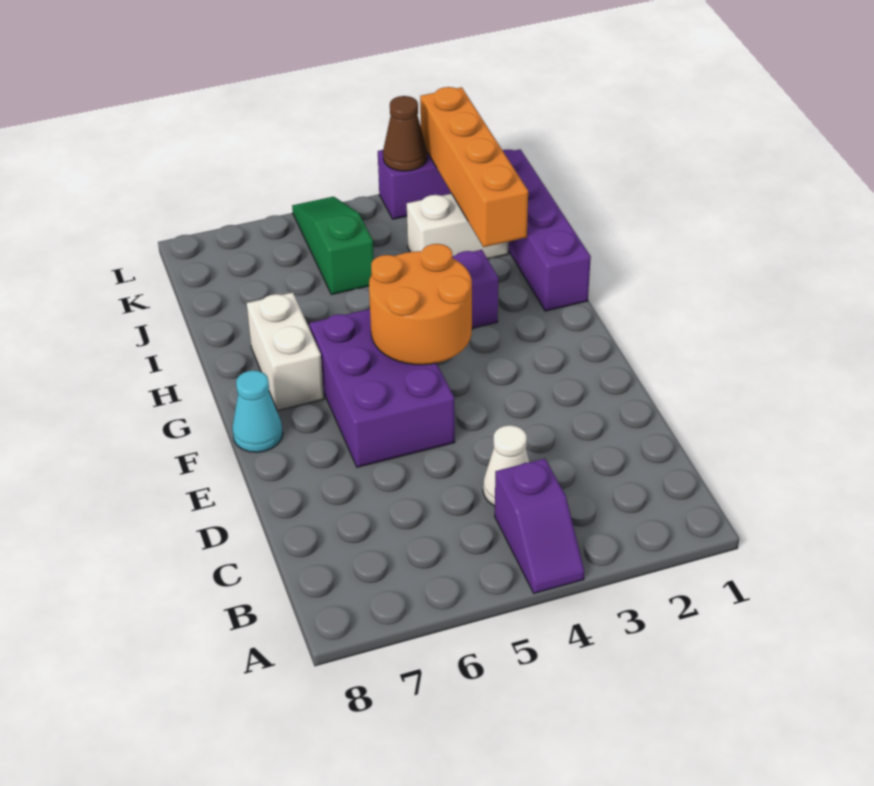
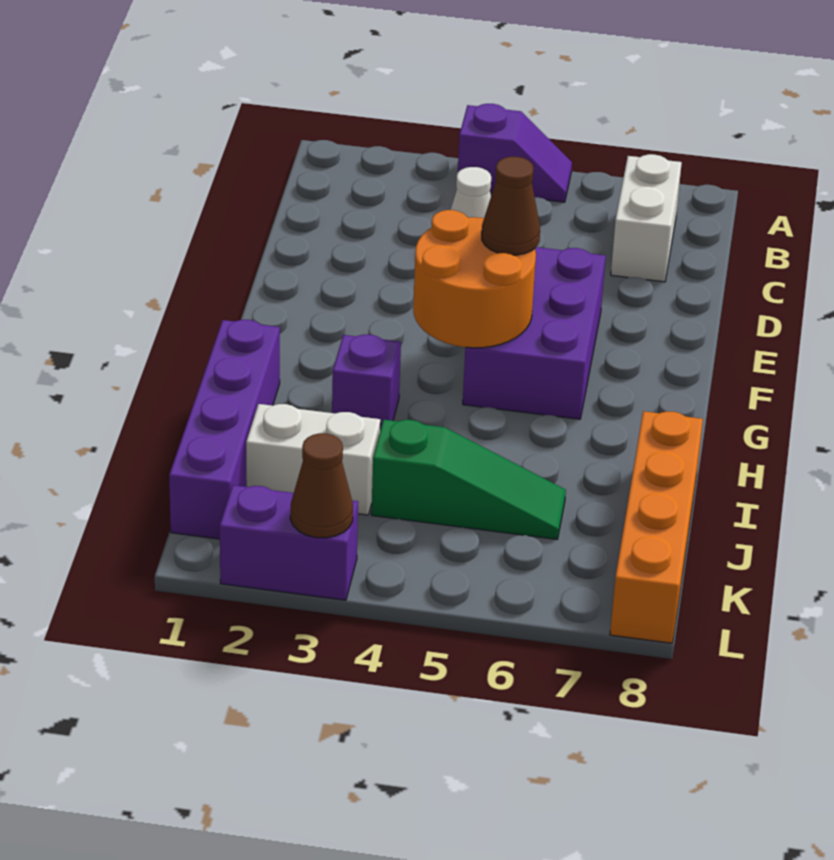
purple 1x2 slope [495,459,584,593] -> purple 1x2 slope turned to [458,104,572,202]
none -> brown 1x1 cone [482,157,540,255]
cyan 1x1 cone [232,370,283,452] -> none
white 1x2 brick [247,292,324,411] -> white 1x2 brick moved to [611,154,682,282]
orange 1x4 brick [420,87,528,247] -> orange 1x4 brick moved to [610,411,703,643]
green 1x3 slope [292,197,374,295] -> green 1x3 slope turned to [371,420,566,539]

